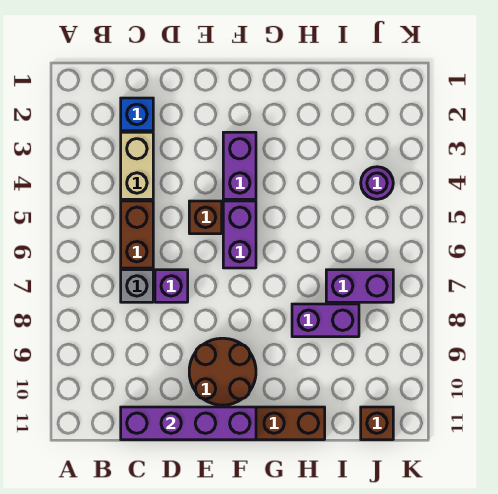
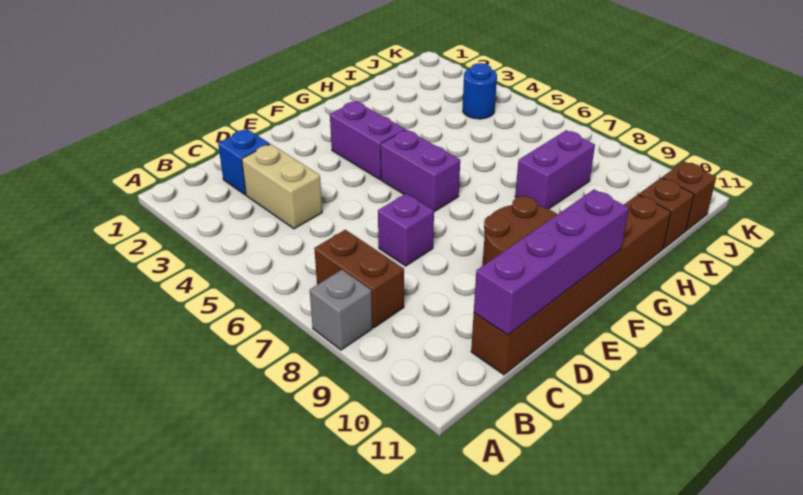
brown 1x2 brick [121,201,153,268] -> brown 1x2 brick moved to [314,230,404,328]
grey 1x1 brick [121,270,153,302] -> grey 1x1 brick moved to [310,270,372,350]
brown 1x1 brick [189,201,222,234] -> brown 1x1 brick moved to [639,178,694,249]
purple 1x2 brick [326,270,393,302] -> none
purple 1x1 round brick [361,167,393,199] -> blue 1x1 round brick [463,63,497,119]

